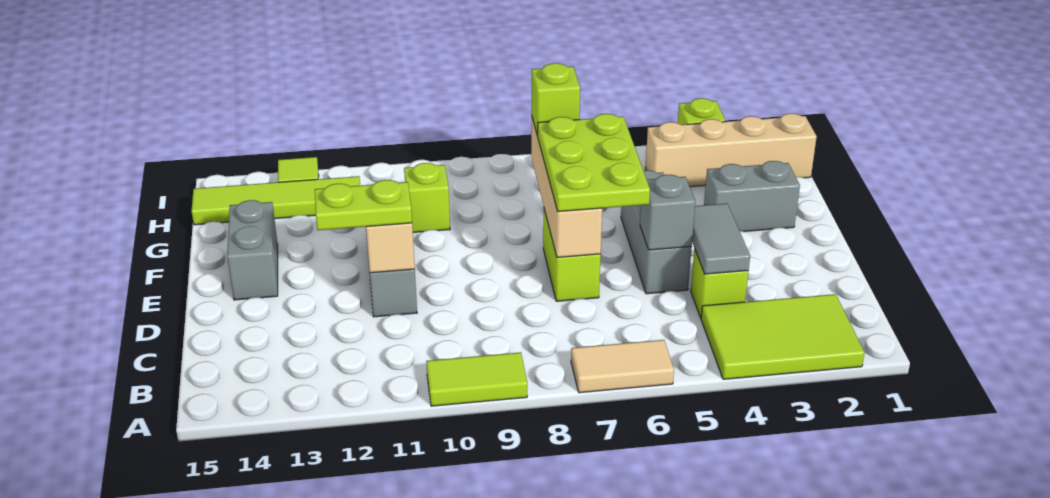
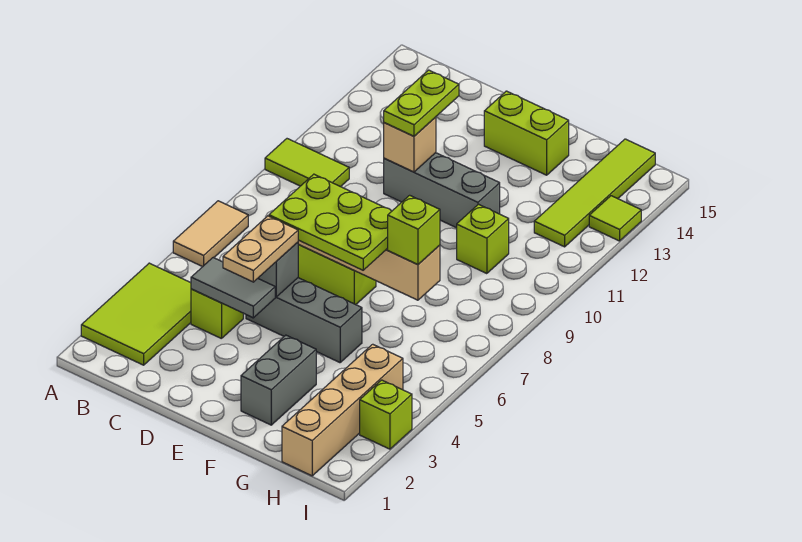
lime 1x2 tile [426,352,527,406] -> lime 1x2 tile turned to [265,139,349,187]
none -> tan 1x2 plate [223,216,298,282]
grey 1x2 brick [227,200,278,300] -> lime 1x2 brick [484,91,569,175]

